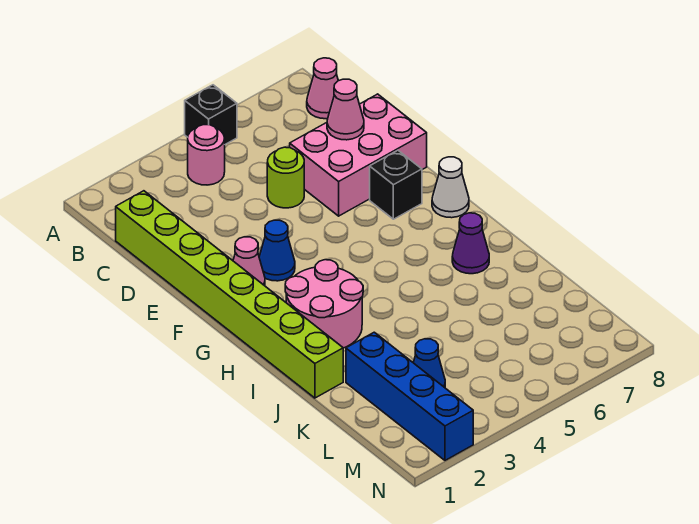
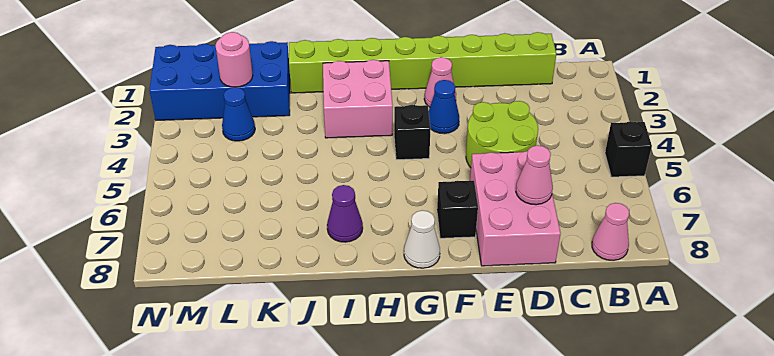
pink 1x1 round brick [188,125,225,185] -> pink 1x1 round brick moved to [215,32,253,87]
lime 1x1 round brick [267,147,304,208] -> lime 2x2 round brick [466,101,538,168]
none -> black 1x1 brick [394,105,430,160]
pink 2x2 round brick [285,260,363,348] -> pink 2x2 brick [323,60,393,138]
blue 1x4 brick [346,332,473,460] -> blue 2x4 brick [149,41,290,120]

